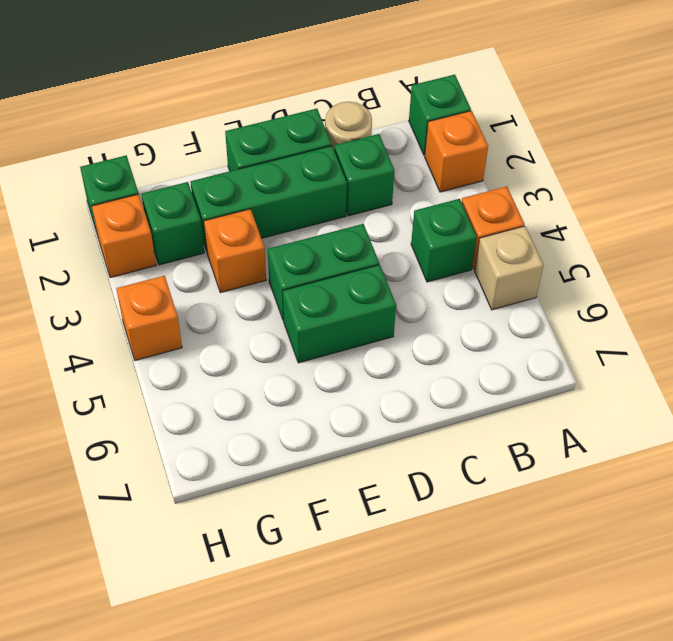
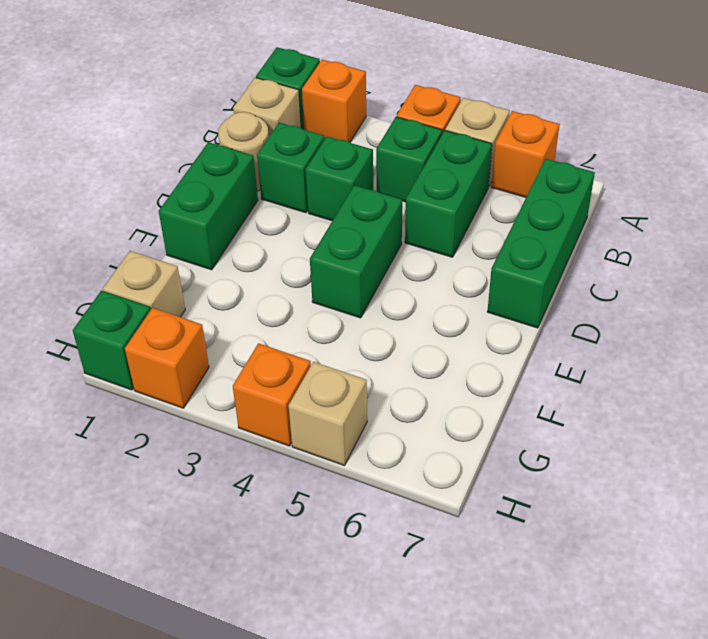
none -> tan 1x1 brick [233,78,301,136]
green 1x3 brick [190,146,347,252] -> green 1x3 brick moved to [487,159,595,328]
green 1x2 brick [283,265,396,363] -> green 1x2 brick moved to [405,131,492,257]
orange 1x1 brick [204,209,266,293] -> orange 1x1 brick moved to [492,111,560,197]
none -> tan 1x1 brick [103,251,185,317]
green 1x1 brick [142,182,204,265] -> green 1x1 brick moved to [306,136,373,221]
none -> tan 1x1 brick [289,362,367,466]

